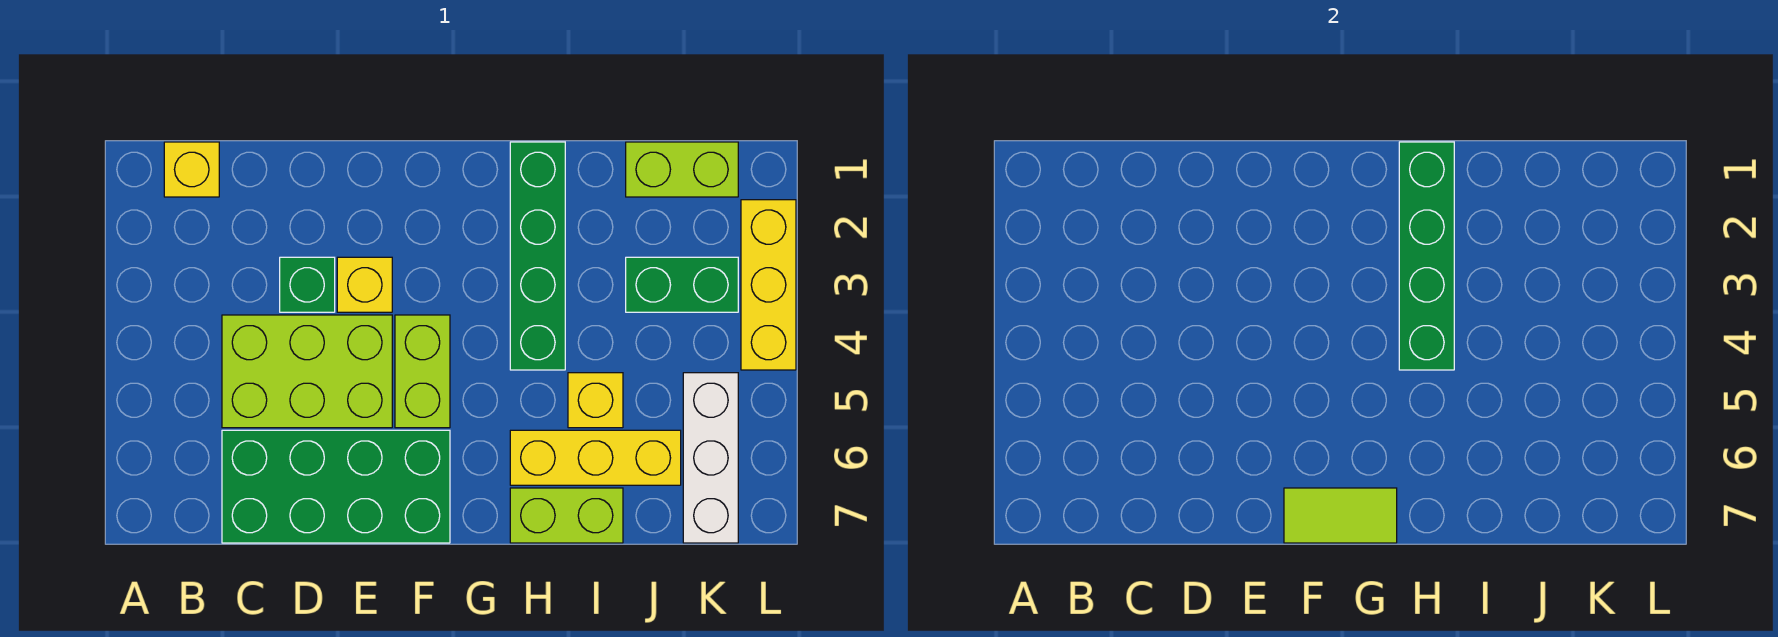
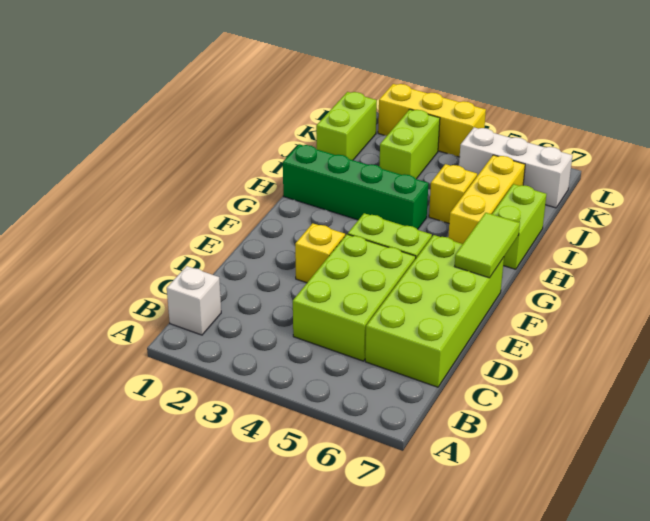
yellow 1x1 brick [164,142,219,197] -> white 1x1 brick [167,266,221,335]
green 2x4 brick [222,430,450,543] -> lime 2x4 brick [365,235,504,387]
green 1x1 brick [280,257,335,312] -> none
green 1x4 brick [1399,142,1454,370] -> none
green 1x2 brick [626,257,738,312] -> lime 1x2 brick [379,109,440,179]

